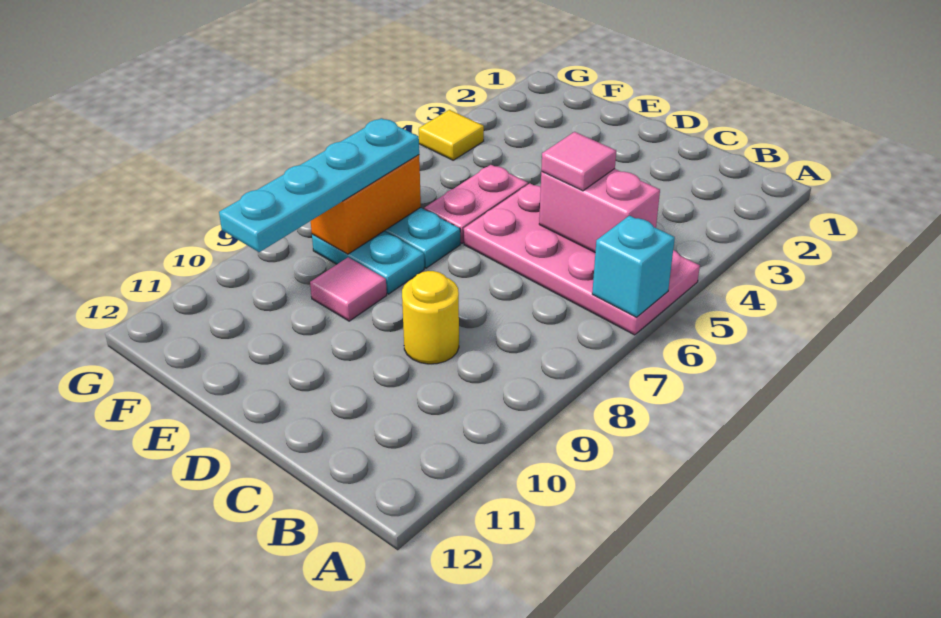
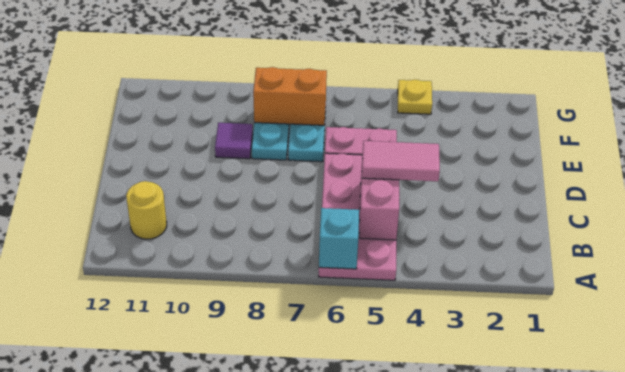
pink 1x1 tile [541,132,616,191] -> pink 1x2 tile [362,141,440,181]
yellow 1x1 round brick [402,271,459,364] -> yellow 1x1 round brick moved to [126,181,167,239]
pink 1x1 tile [310,257,387,321] -> purple 1x1 tile [215,123,253,159]
cyan 1x4 plate [219,118,419,252] -> none
yellow 1x1 tile [419,110,484,160] -> yellow 1x1 plate [398,79,432,114]

